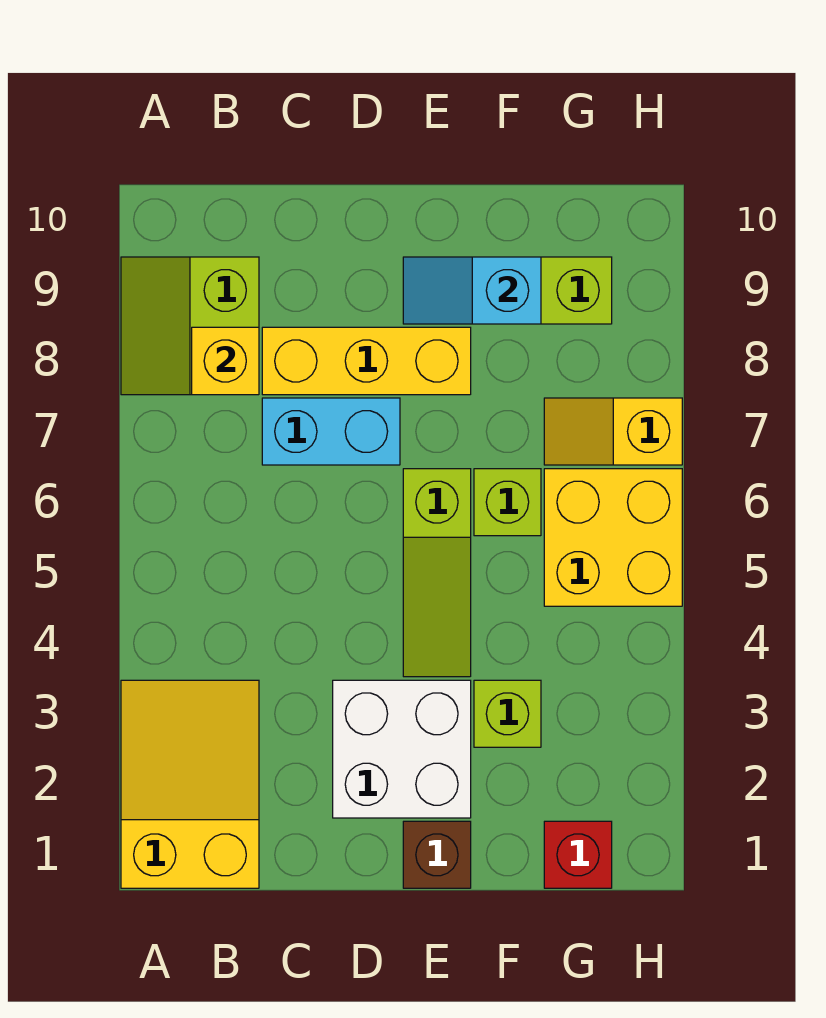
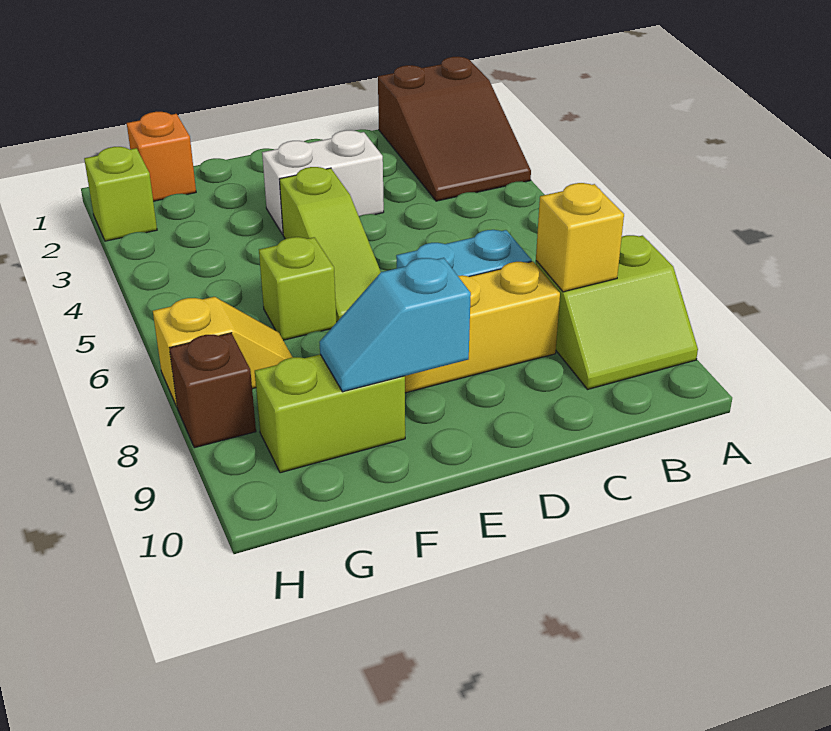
yellow 2x3 slope [121,680,259,888] -> brown 2x3 slope [378,57,531,201]
lime 2x2 slope [121,257,259,395] -> lime 2x2 slope turned to [536,235,698,390]
white 2x2 brick [333,680,471,818] -> white 1x2 brick [262,130,384,234]
brown 1x1 brick [403,821,471,888] -> brown 1x1 brick moved to [169,333,256,448]
lime 1x3 slope [403,469,471,677] -> lime 1x3 slope turned to [279,167,381,322]
cyan 1x2 slope [403,257,541,324] -> cyan 1x2 slope turned to [319,258,471,392]
lime 1x1 brick [474,680,541,747] -> lime 1x1 brick moved to [84,147,157,241]
red 1x1 brick [544,821,612,888] -> orange 1x1 brick [127,112,196,201]
yellow 2x2 brick [544,469,682,606] -> none

